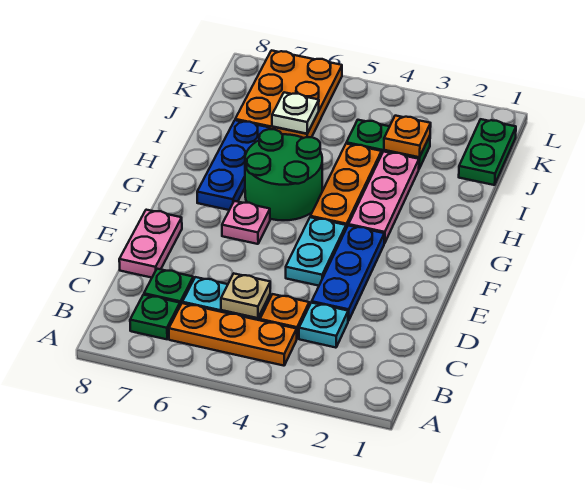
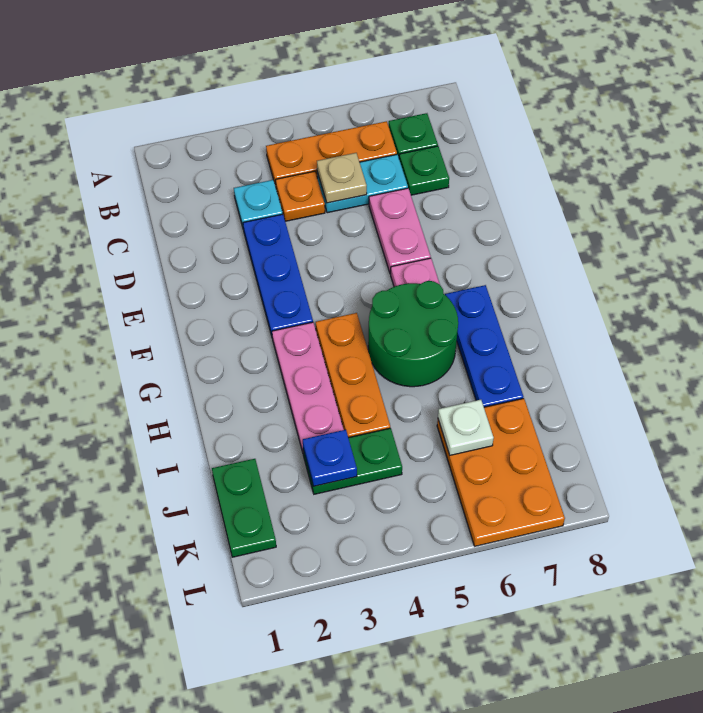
pink 1x2 plate [119,210,182,278] -> pink 1x2 plate moved to [369,188,431,274]
cyan 1x2 plate [286,217,346,286] -> none
orange 1x1 plate [384,116,431,157] -> blue 1x1 plate [303,430,357,486]

